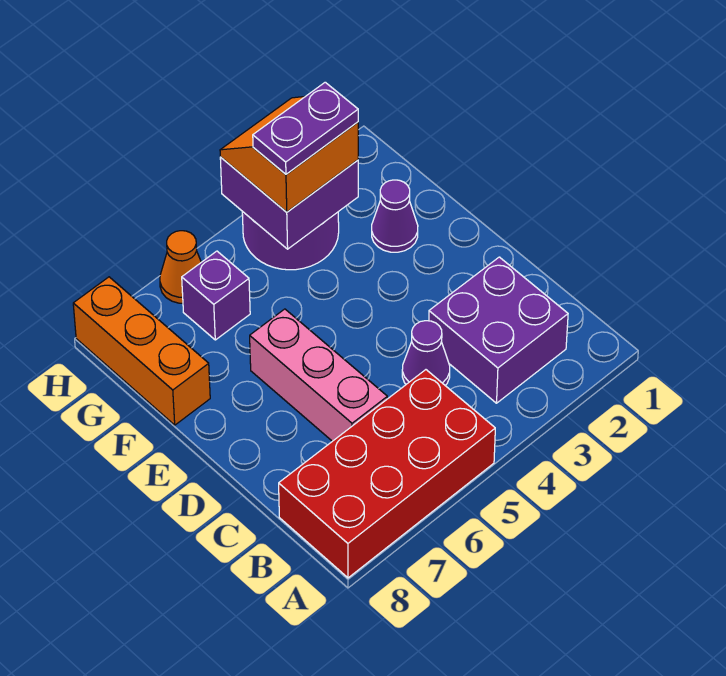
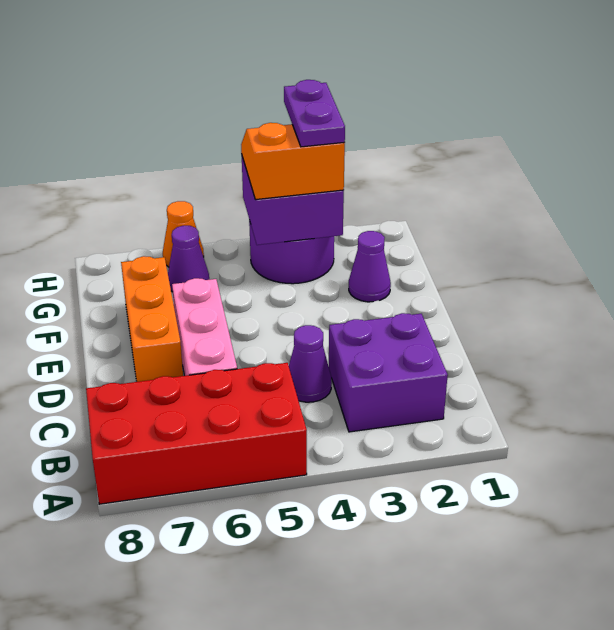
orange 1x3 brick [73,277,210,425] -> orange 1x3 brick moved to [121,256,183,382]
purple 1x2 plate [253,82,358,174] -> purple 1x2 plate turned to [284,80,345,147]
purple 1x1 brick [182,251,250,340] -> purple 1x1 cone [168,226,209,292]

